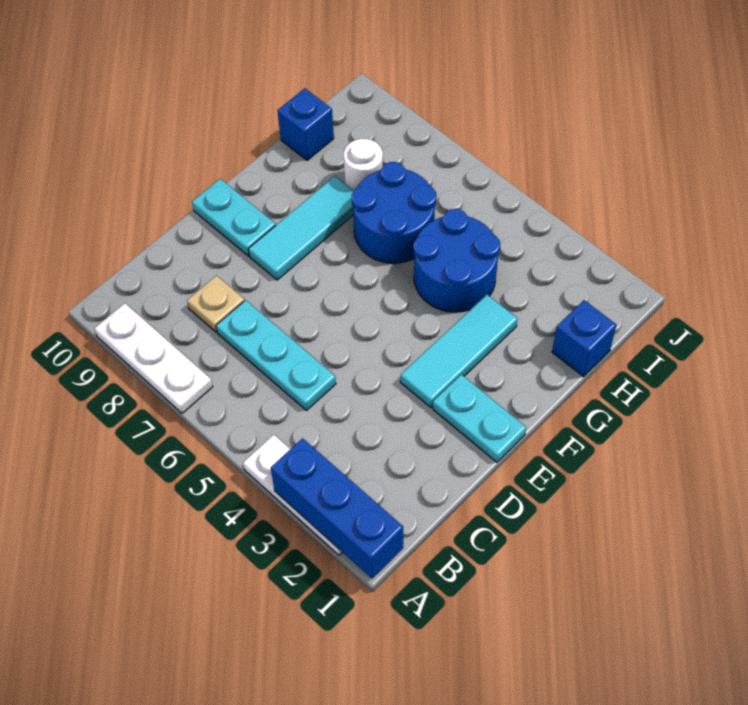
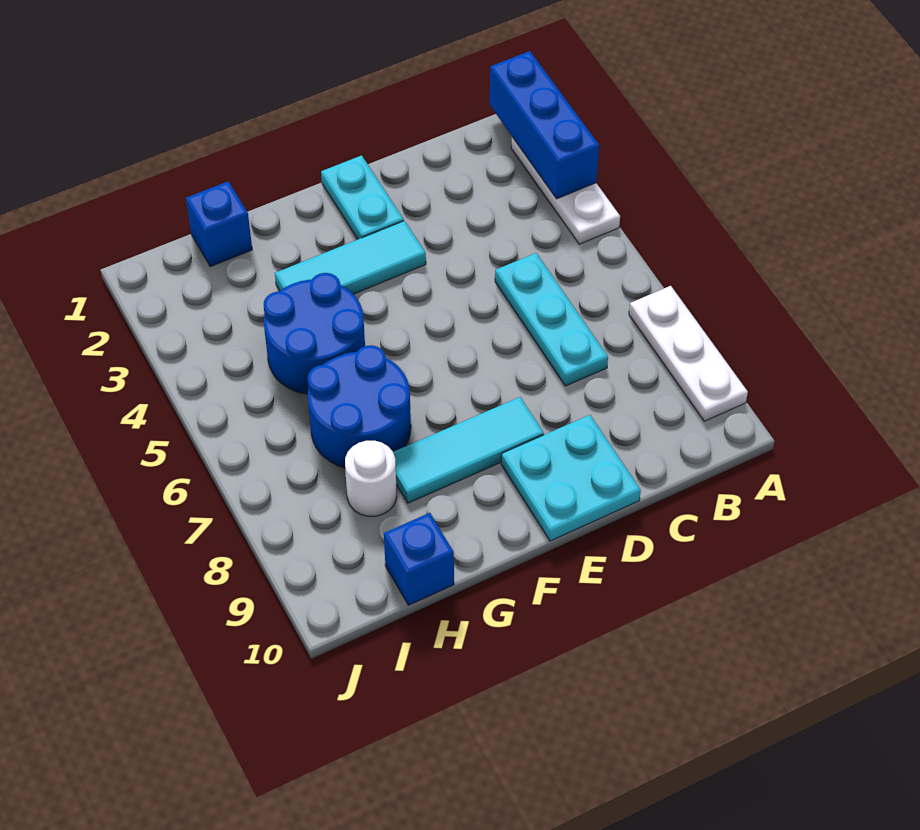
tan 1x1 plate [187,276,244,332] -> none
cyan 1x2 plate [192,179,276,256] -> cyan 2x2 plate [501,415,641,541]

